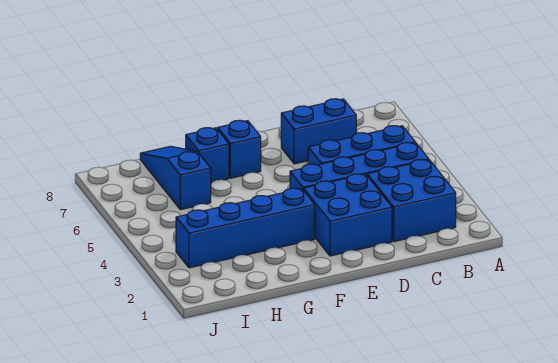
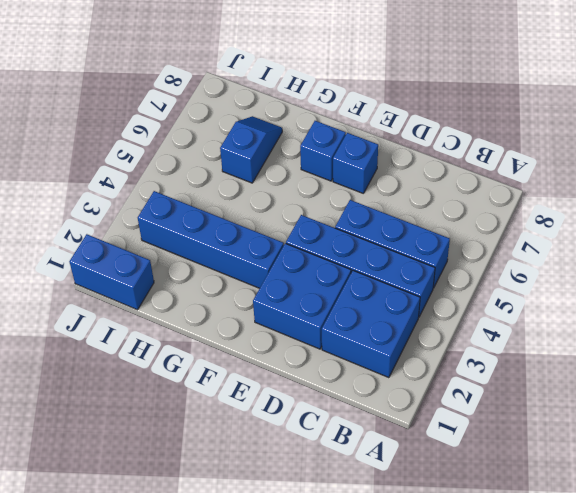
blue 1x2 brick [281,99,356,164] -> blue 1x2 brick moved to [69,234,154,310]
blue 1x1 brick [186,128,229,183] -> blue 1x1 brick moved to [333,133,378,193]
blue 1x3 slope [140,146,211,210] -> blue 1x2 slope [220,116,282,183]

